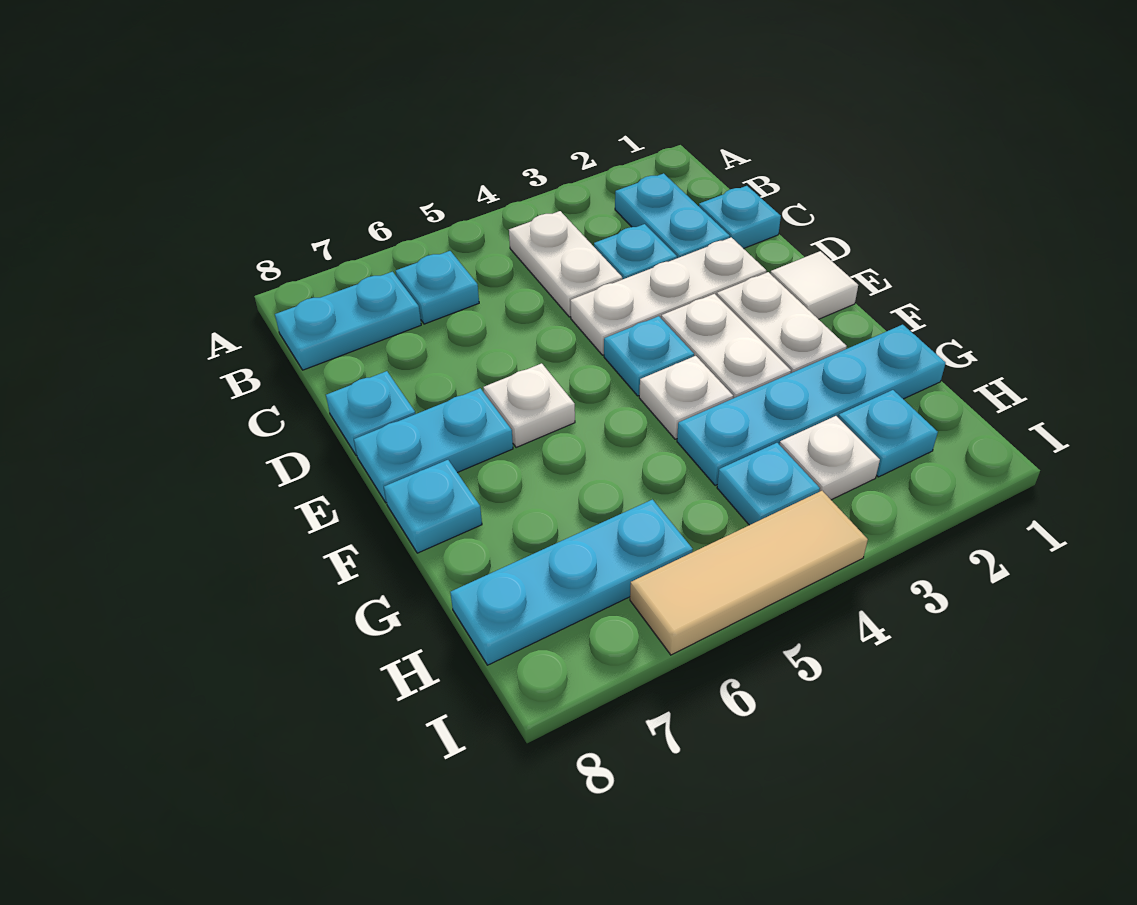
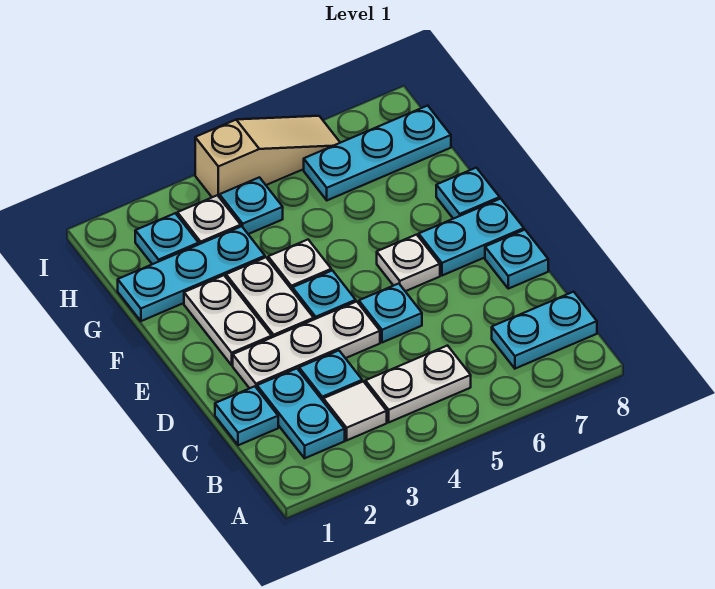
white 1x2 plate [509,211,622,317] -> white 1x2 plate turned to [365,346,471,422]
cyan 1x1 plate [396,251,479,324] -> cyan 1x1 plate moved to [359,284,422,343]
white 1x1 tile [770,251,858,319] -> white 1x1 tile moved to [323,381,387,440]
cyan 1x4 plate [677,325,946,486] -> cyan 1x3 plate [118,226,265,321]
tan 1x3 tile [630,491,868,655] -> tan 1x3 slope [195,116,340,198]

